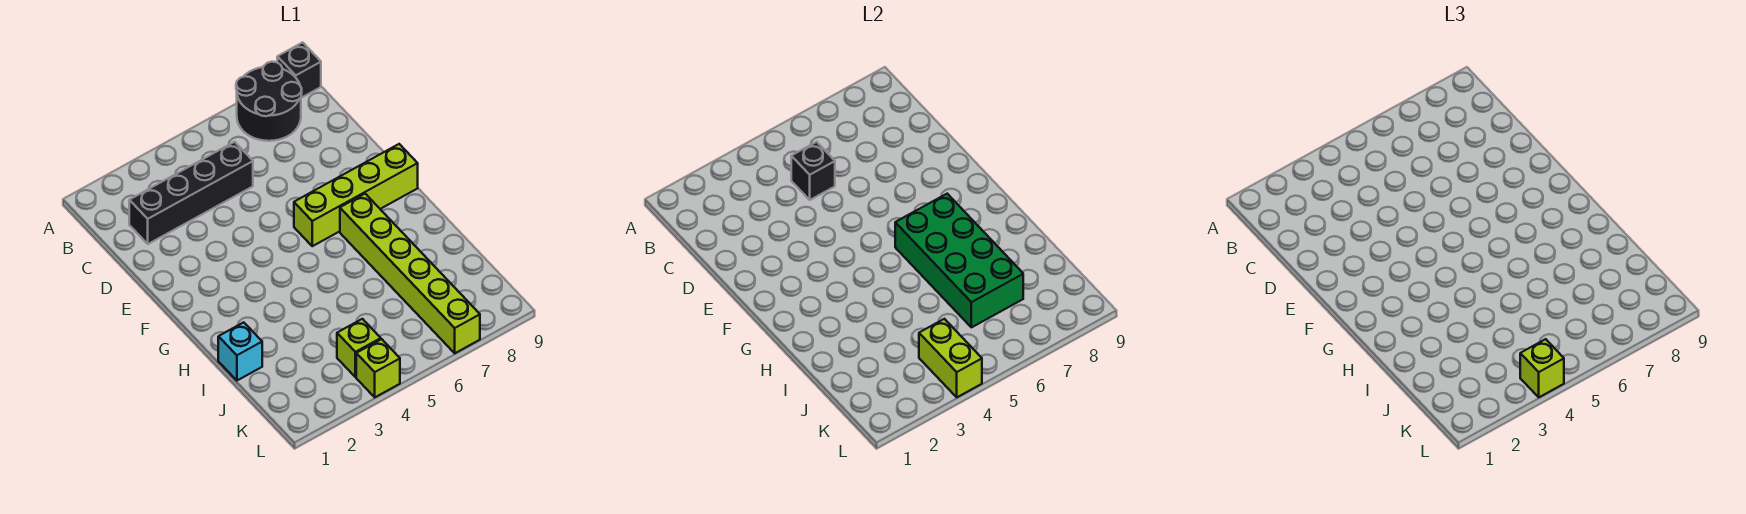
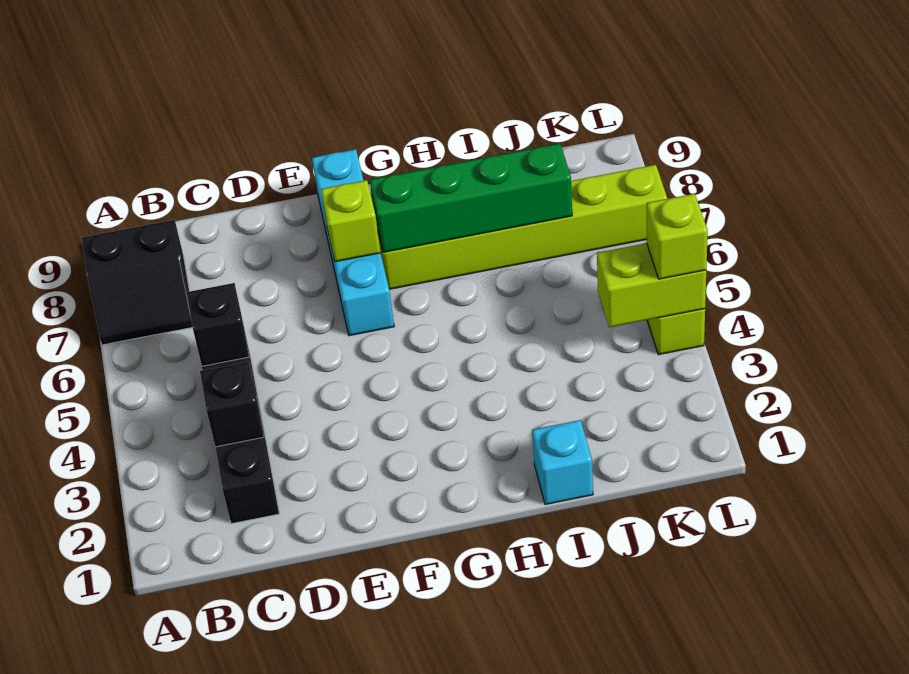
black 2x2 round brick [236,62,302,141] -> black 2x2 slope [82,220,193,345]
black 1x1 brick [277,42,321,98] -> black 1x1 brick moved to [200,362,264,447]
lime 1x4 brick [294,144,418,246] -> cyan 1x4 brick [312,149,394,336]
green 2x4 brick [895,194,1023,327] -> green 1x4 brick [370,144,572,252]
lime 1x1 brick [337,319,381,377] -> lime 1x1 brick moved to [321,180,381,262]

